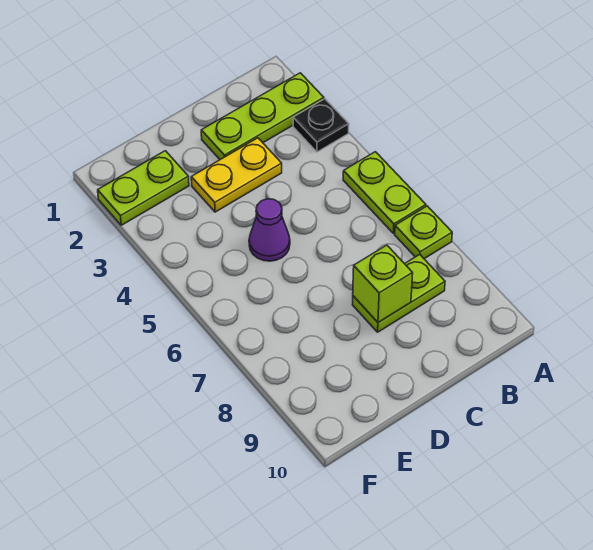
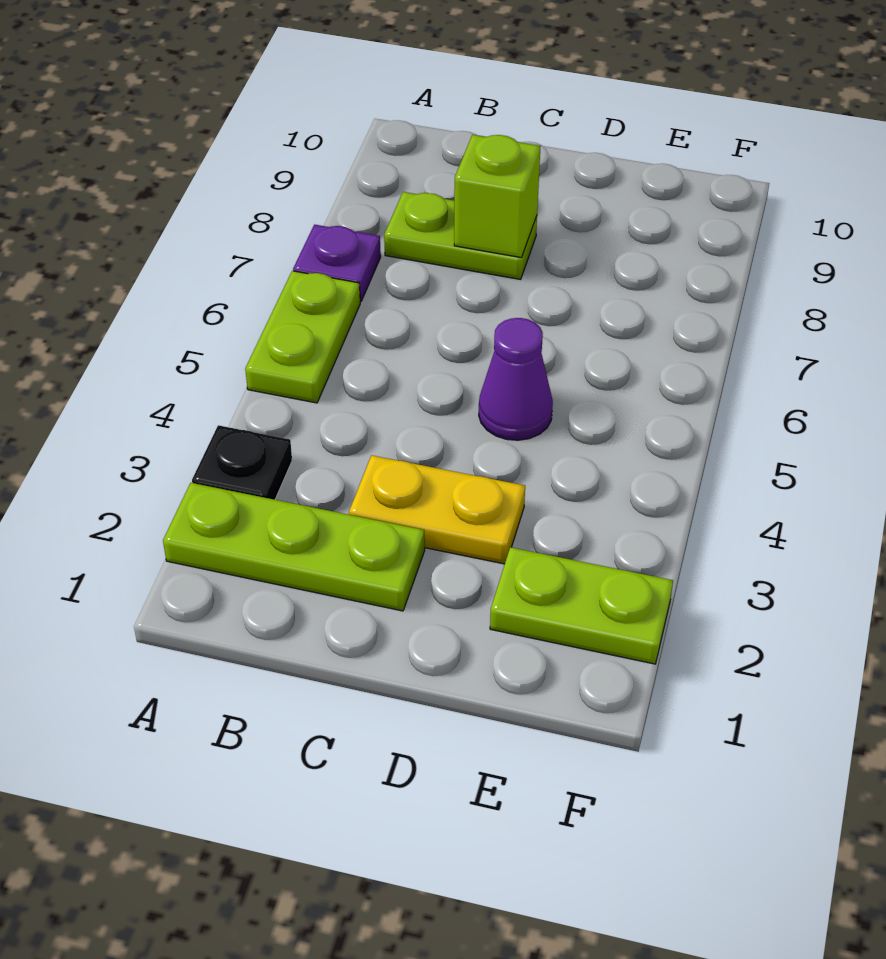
lime 1x1 plate [395,206,452,259] -> purple 1x1 plate [293,225,381,302]

